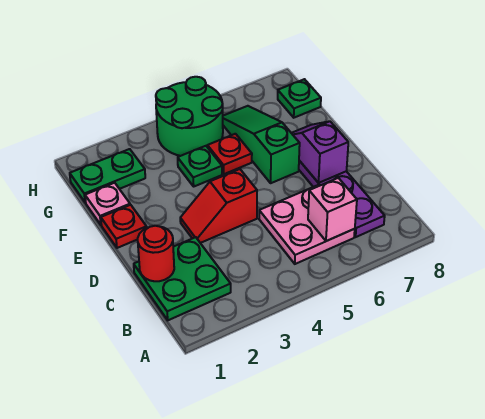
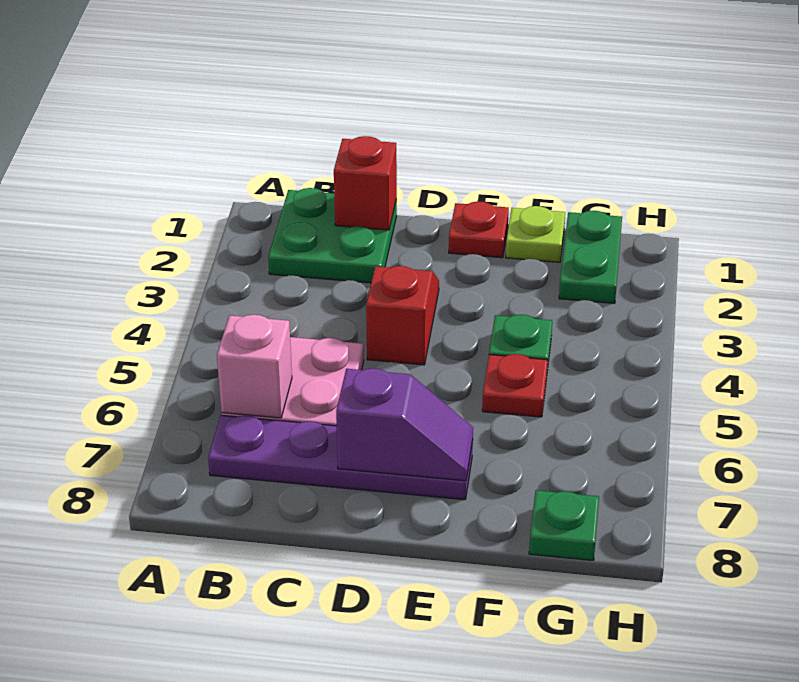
red 1x1 round brick [138,226,174,281] -> red 1x1 brick [334,136,397,230]
green 1x3 slope [223,106,300,183] -> none
pink 1x1 plate [85,183,130,225] -> lime 1x1 plate [506,206,565,262]
green 2x2 round brick [156,77,223,156] -> none

